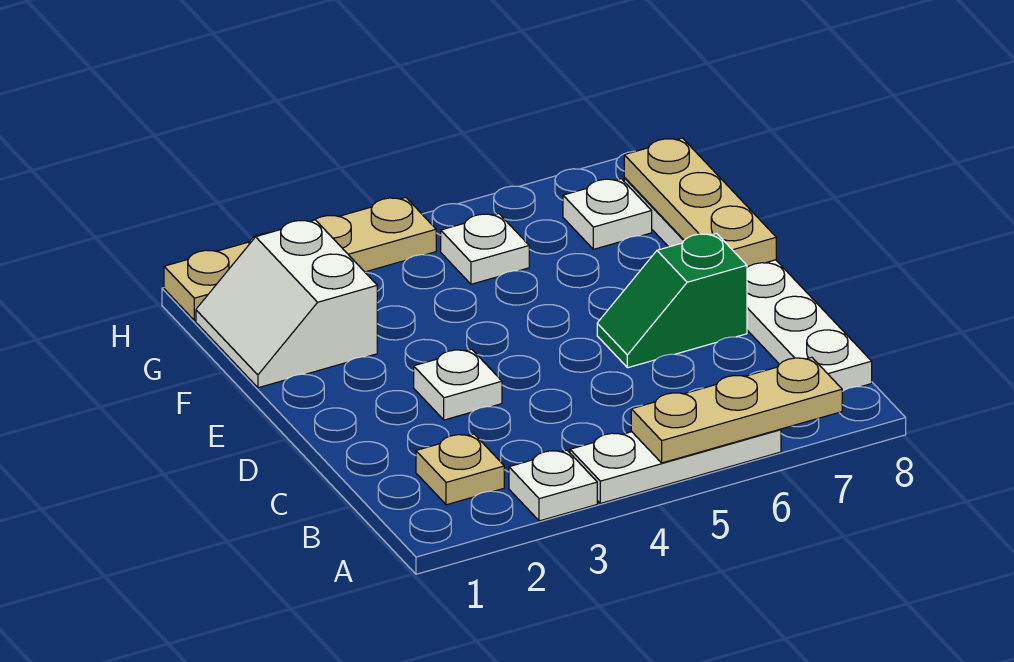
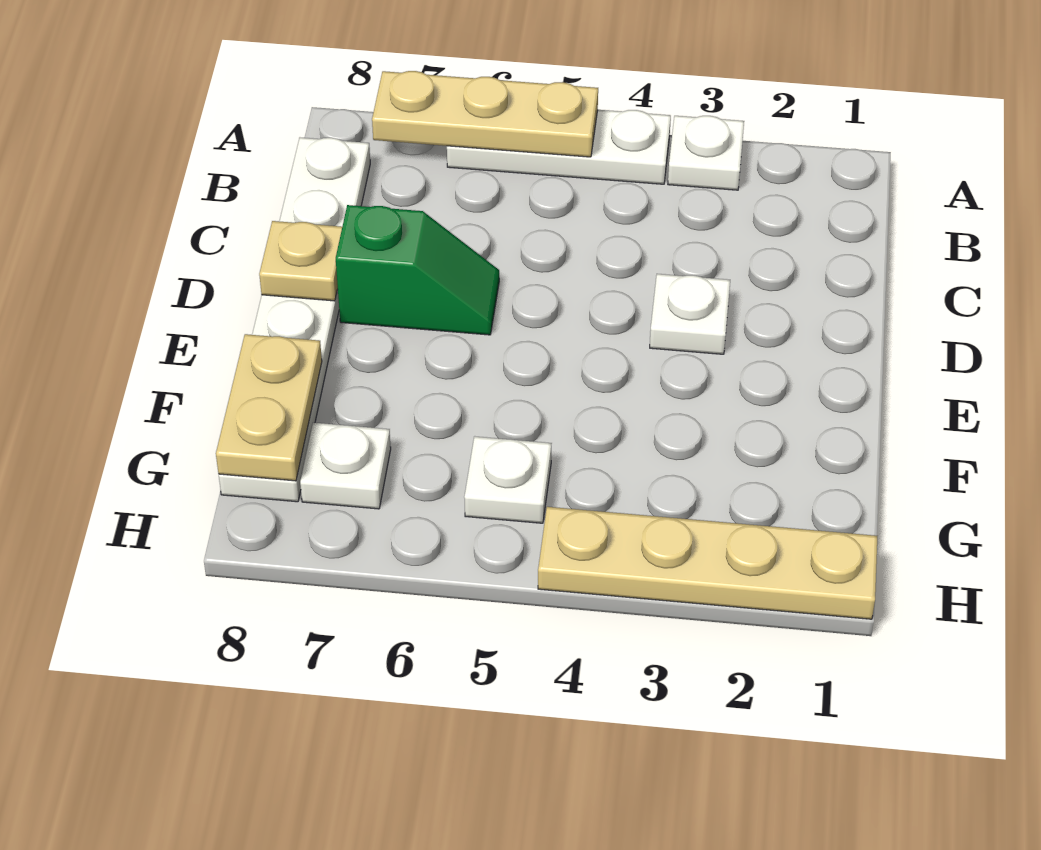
tan 1x1 plate [416,434,504,505] -> tan 1x1 plate moved to [259,221,342,301]
tan 1x3 plate [624,138,776,267] -> tan 1x2 plate [216,334,322,481]
white 2x2 slope [196,220,377,388] -> none

